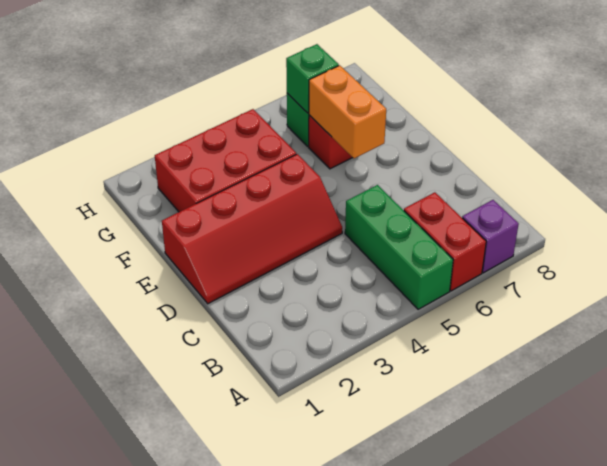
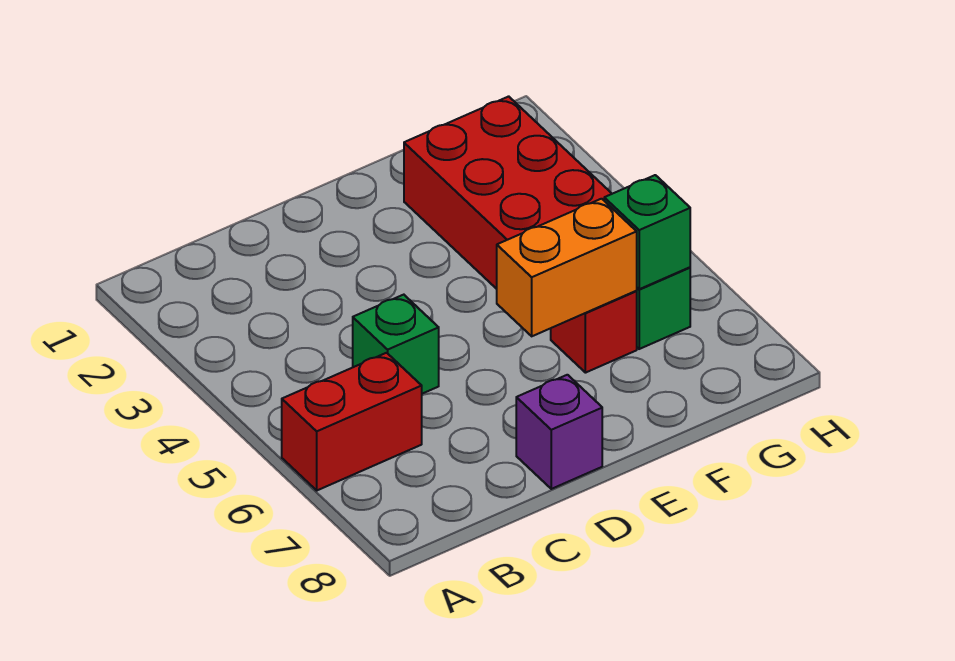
green 1x3 brick [345,185,453,309] -> green 1x1 brick [353,295,439,394]
purple 1x1 brick [462,200,519,273] -> purple 1x1 brick moved to [516,375,602,489]
red 2x4 slope [162,154,342,304] -> none

